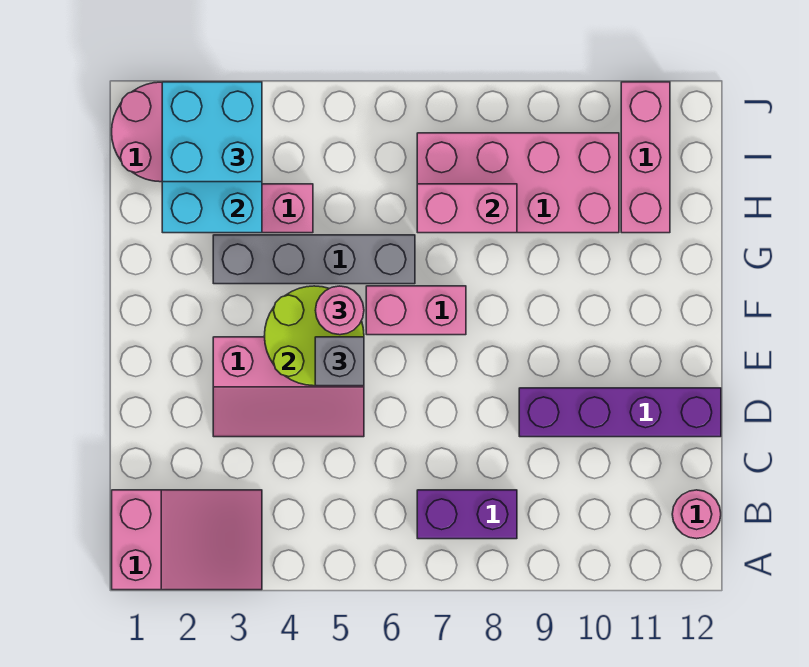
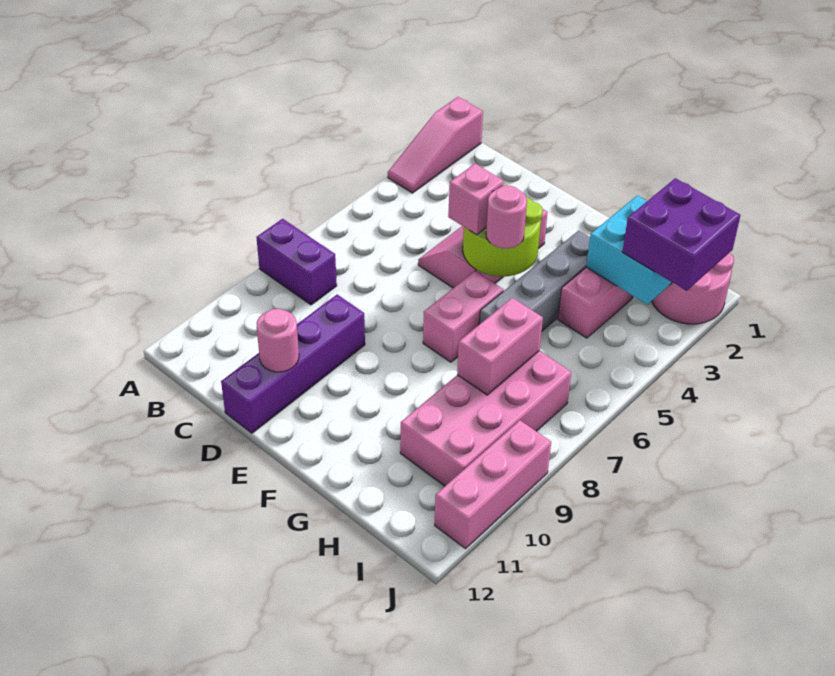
pink 2x3 slope [112,490,262,590] -> pink 1x3 slope [388,97,483,193]
purple 1x2 brick [417,490,517,539] -> purple 1x2 brick turned to [256,219,337,305]
pink 1x1 round brick [672,490,721,539] -> pink 1x1 round brick moved to [257,309,299,372]
grey 1x1 brick [315,337,364,386] -> pink 1x1 brick [448,164,504,235]
pink 1x3 brick [621,82,670,233] -> pink 1x3 brick turned to [435,420,551,549]
cyan 2x2 brick [162,82,262,182] -> purple 2x2 brick [622,178,741,291]

